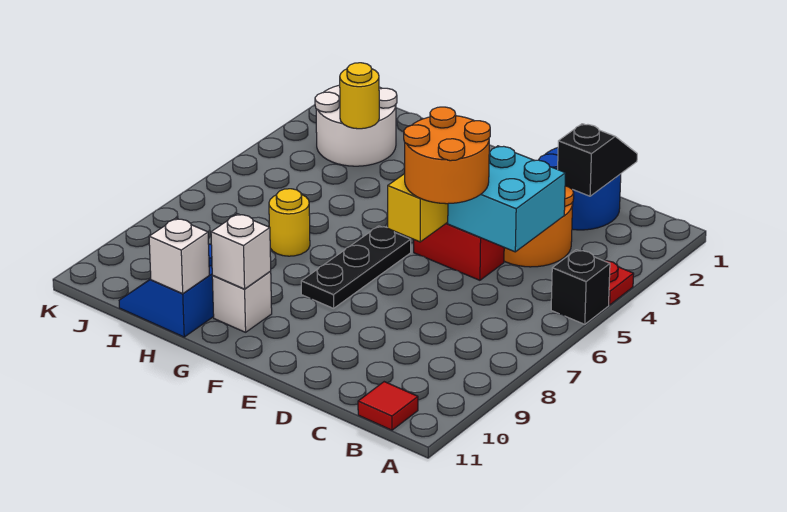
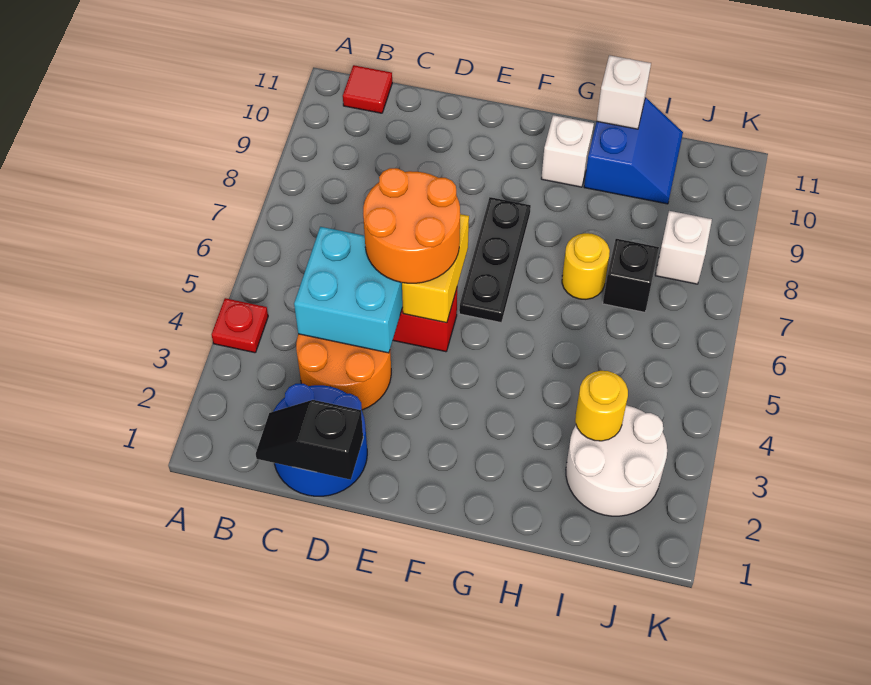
black 1x1 brick [551,250,610,324] -> black 1x1 brick moved to [603,239,659,312]
black 1x2 slope [558,124,637,196] -> black 1x2 slope turned to [256,400,363,480]
white 1x1 brick [211,214,271,289] -> white 1x1 brick moved to [655,211,712,284]

